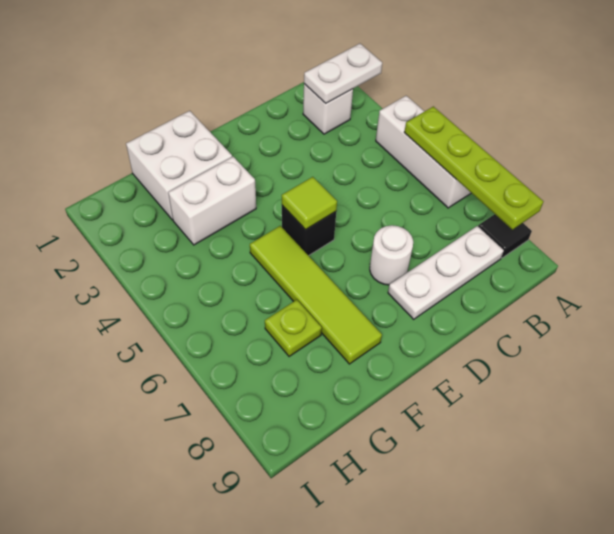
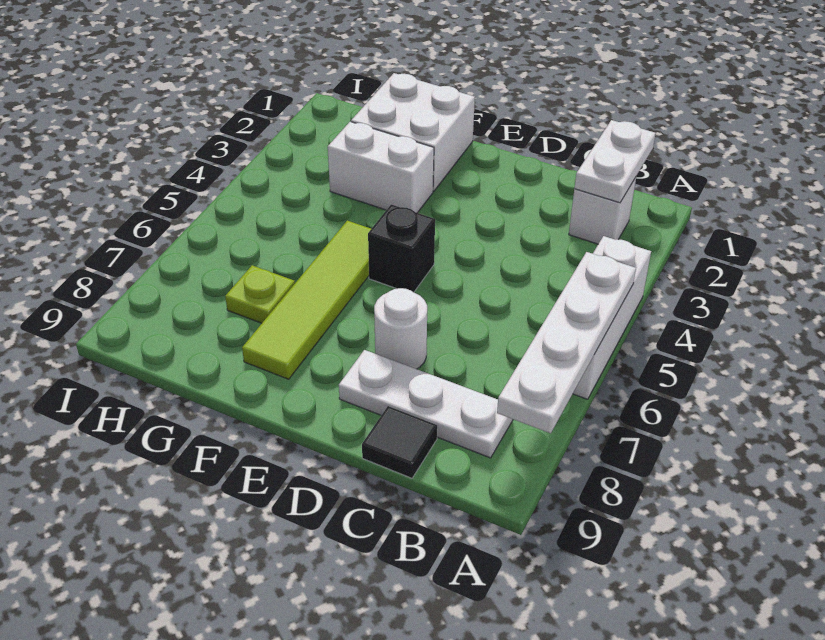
white 1x2 plate [304,44,382,103] -> white 1x2 plate turned to [574,120,656,203]
lime 1x4 plate [404,106,543,230] -> white 1x4 plate [497,252,636,433]
black 1x1 tile [478,214,532,258] -> black 1x1 tile moved to [362,406,437,478]
lime 1x1 tile [282,177,337,230] -> none

